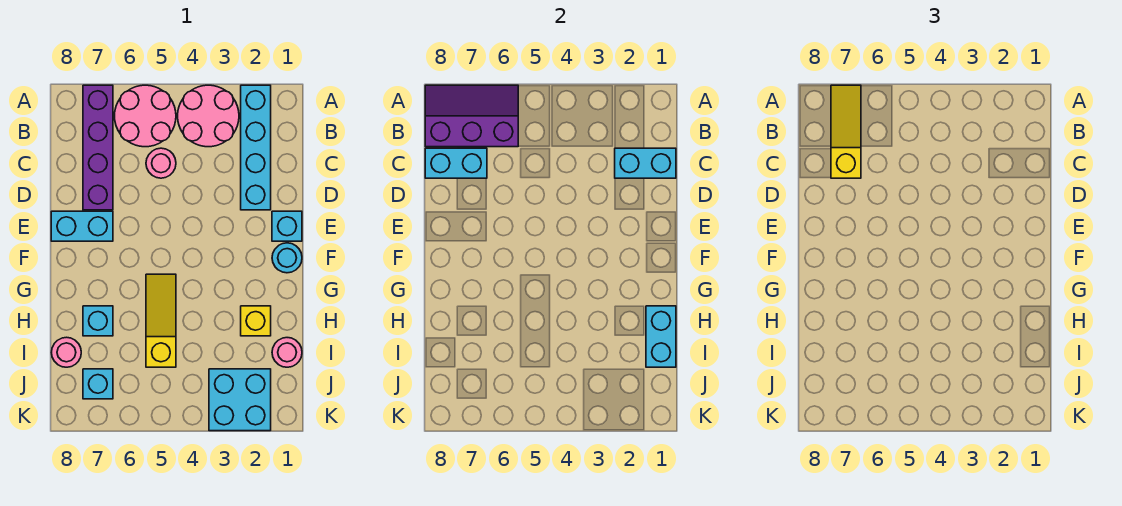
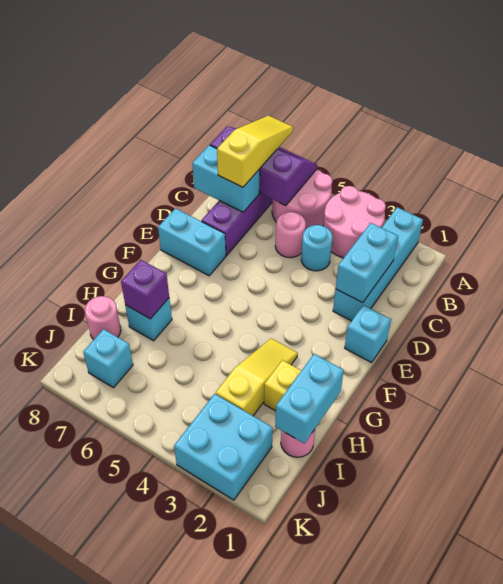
cyan 1x2 brick [615,148,676,178] -> cyan 1x2 brick turned to [336,223,398,303]
cyan 1x1 round brick [272,243,302,273] -> cyan 1x1 round brick moved to [301,225,333,271]
yellow 1x3 slope [146,274,176,367] -> yellow 1x3 slope moved to [216,338,298,416]
none -> purple 1x1 brick [121,260,169,319]

